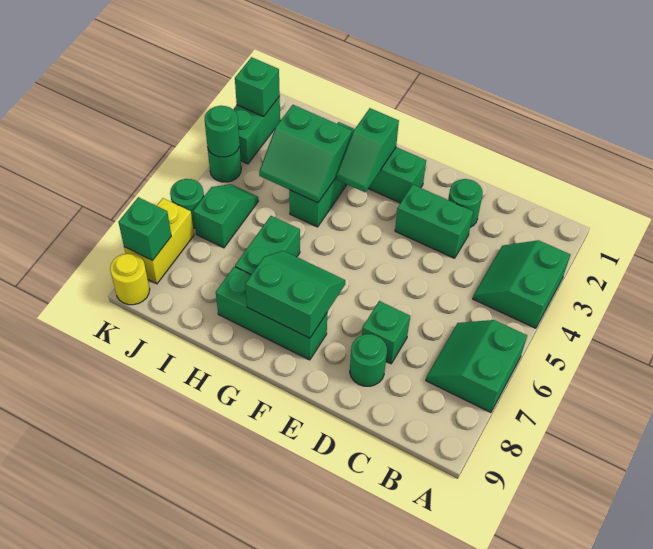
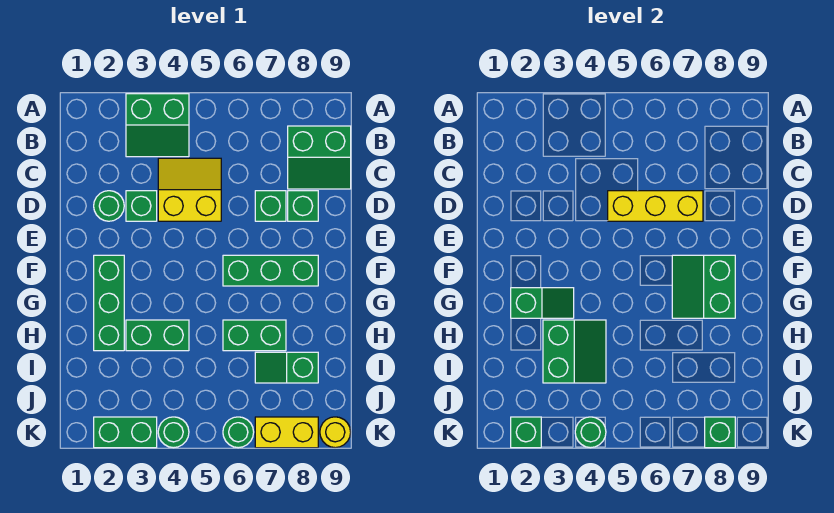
green 2x2 slope [426,320,527,412] -> green 2x2 slope moved to [288,126,351,189]
none -> yellow 2x2 slope [158,158,221,221]
green 1x2 brick [395,185,473,258] -> green 1x1 brick [126,191,157,221]
none -> yellow 1x3 brick [608,191,703,221]
green 1x1 round brick [350,334,387,386] -> green 1x1 brick [288,191,318,221]
green 1x3 brick [216,267,327,360] -> green 1x3 brick turned to [223,255,318,286]
green 1x2 slope [193,184,258,248] -> green 1x2 slope moved to [255,352,318,383]

